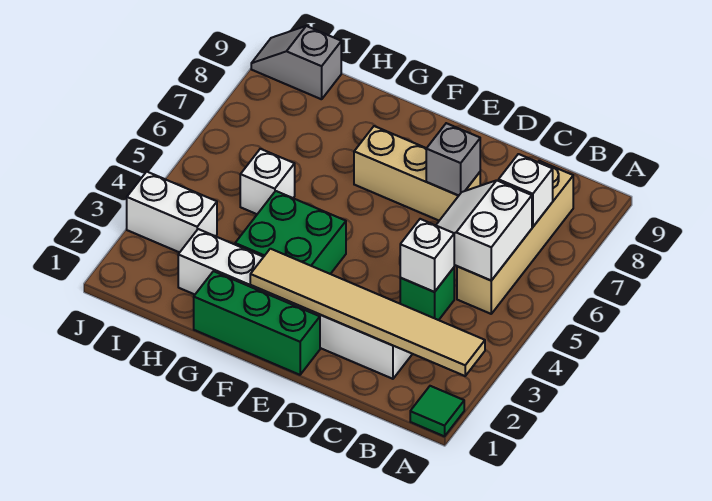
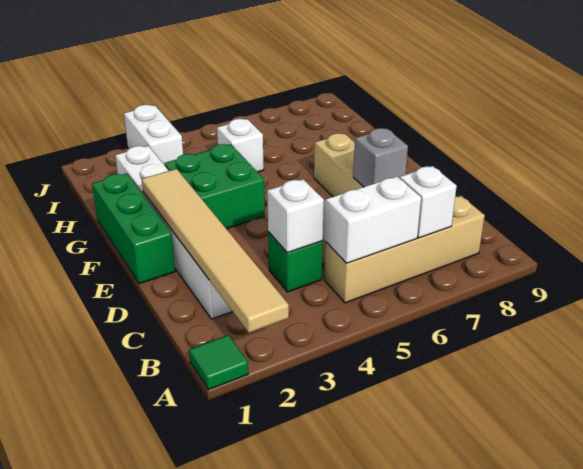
grey 1x2 slope [251,26,341,99] -> none

